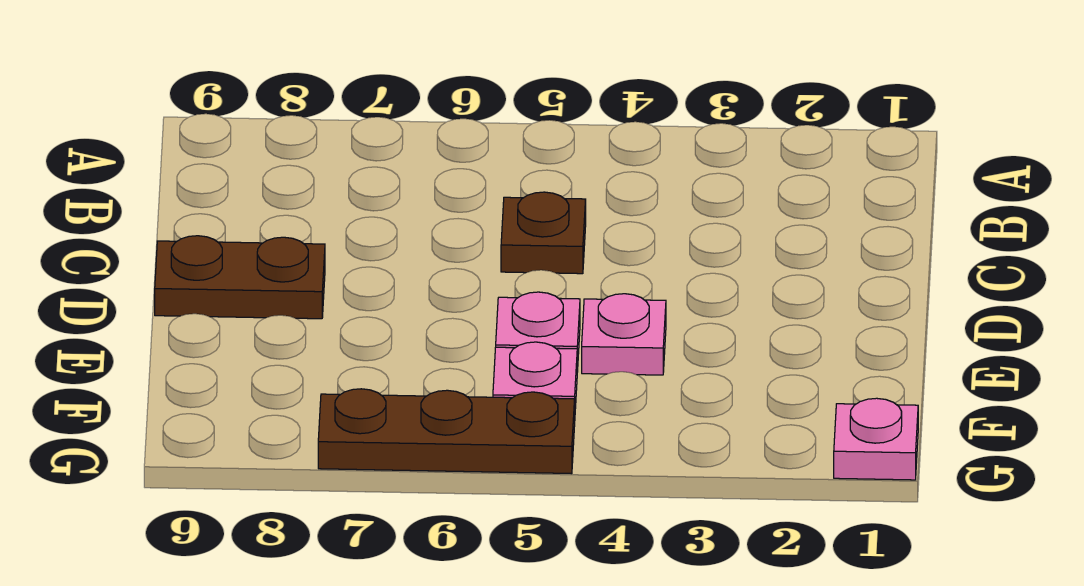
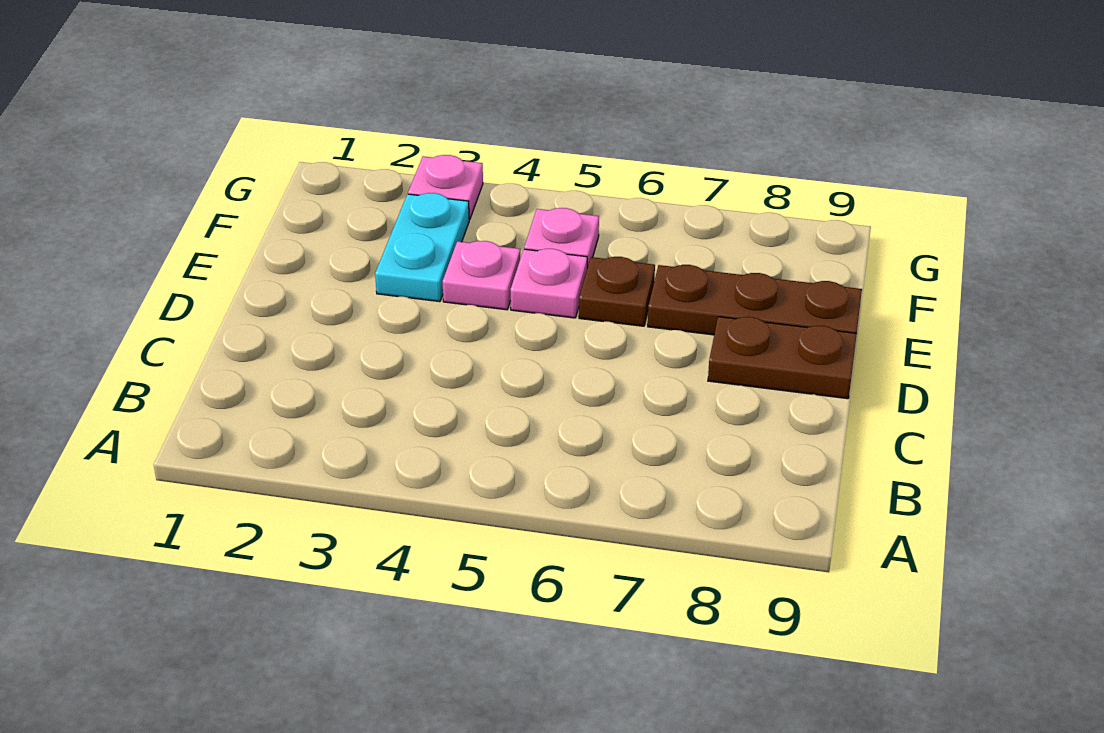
brown 1x1 plate [501,192,586,274] -> brown 1x1 plate moved to [579,257,655,326]
none -> cyan 1x2 plate [375,193,469,302]
pink 1x1 plate [834,398,918,480] -> pink 1x1 plate moved to [408,155,483,220]
brown 1x3 plate [318,389,575,474] -> brown 1x3 plate moved to [648,265,862,335]

